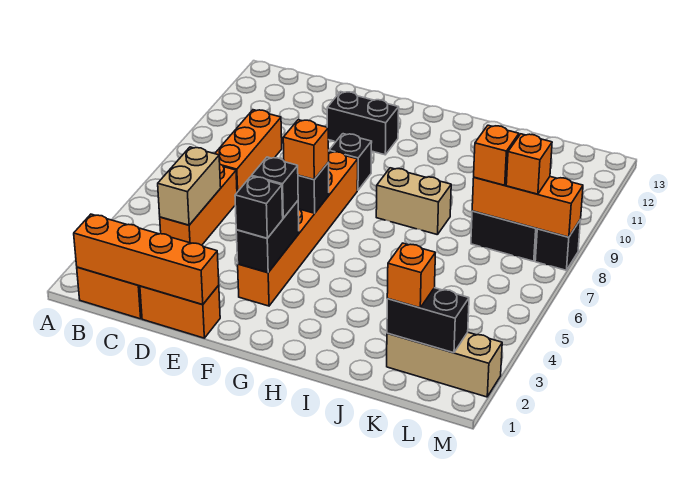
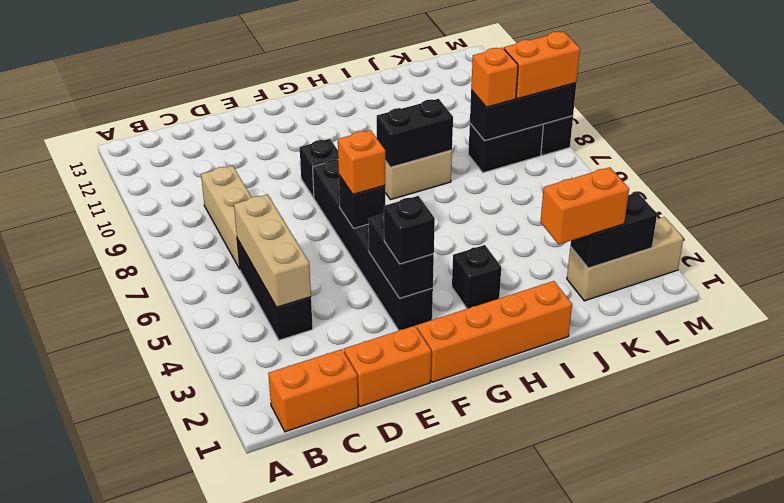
orange 1x4 brick [74,214,219,305] -> orange 1x4 brick moved to [417,281,572,382]
orange 1x3 brick [160,164,237,245] -> black 1x3 brick [237,239,313,340]
tan 1x2 brick [158,147,221,225] -> tan 1x3 brick [234,194,311,307]
orange 1x3 brick [215,110,282,192] -> tan 1x3 brick [201,165,251,269]
black 1x2 brick [327,92,399,155] -> black 1x2 brick moved to [377,99,453,167]
orange 1x6 brick [238,151,358,306] -> black 1x6 brick [313,160,433,330]
black 1x1 brick [252,157,298,218] -> black 1x1 brick moved to [452,245,501,309]
orange 1x1 brick [387,243,435,308] -> orange 1x2 brick [541,167,629,244]
orange 1x3 brick [472,177,583,237] -> black 1x3 brick [470,83,576,141]
orange 1x1 brick [506,134,552,194] -> orange 1x2 brick [504,32,580,99]

